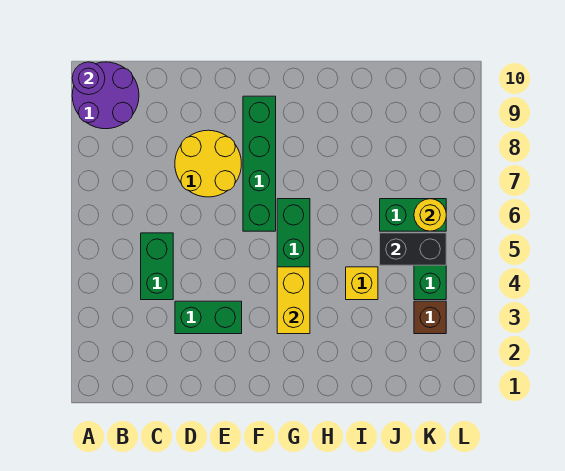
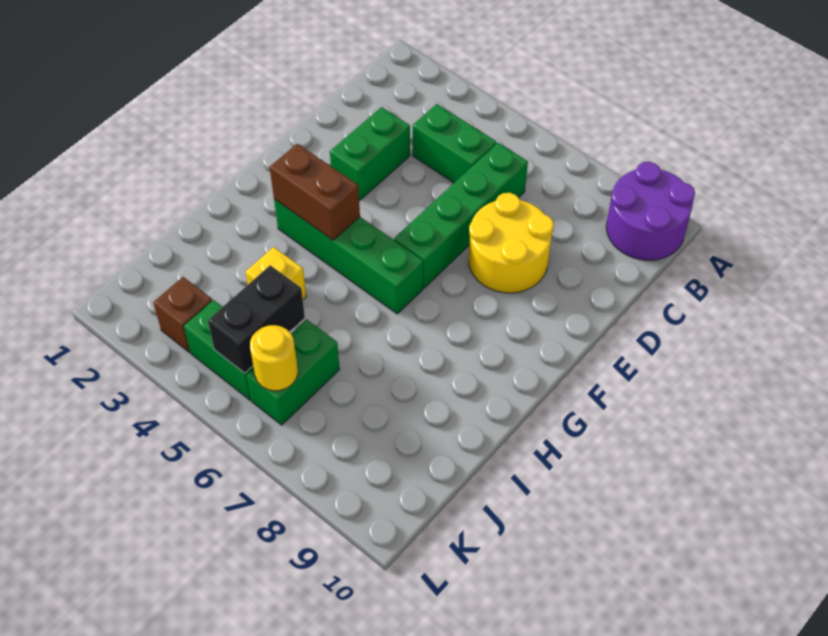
purple 1x1 round brick [72,62,105,95] -> none
green 1x4 brick [243,96,276,231] -> green 1x4 brick turned to [394,143,528,288]
yellow 1x2 brick [277,267,310,334] -> brown 1x2 brick [270,144,360,240]

